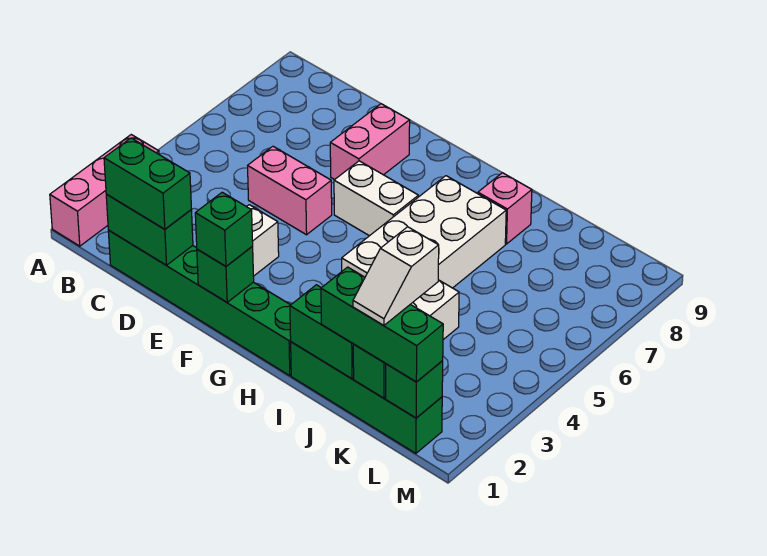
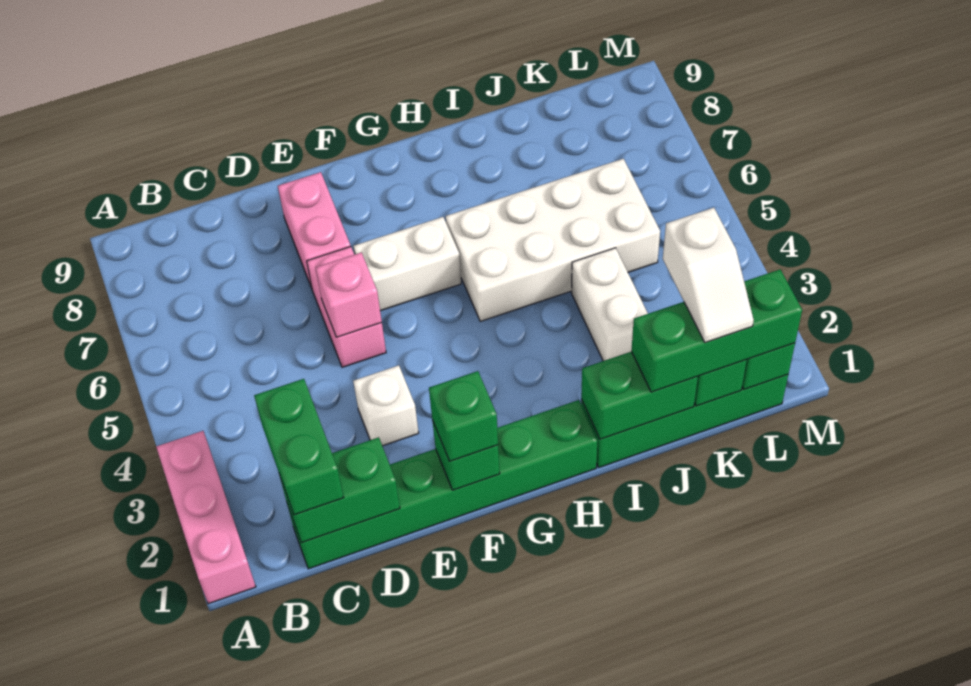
green 1x2 brick [104,138,191,229] -> green 1x2 brick turned to [254,379,344,515]
pink 1x2 brick [248,146,332,235] -> pink 1x2 brick turned to [307,247,386,367]
white 2x4 brick [342,176,506,288] -> white 2x4 brick turned to [446,159,660,321]
pink 1x1 brick [478,173,532,244] -> pink 1x1 brick moved to [316,252,382,337]

